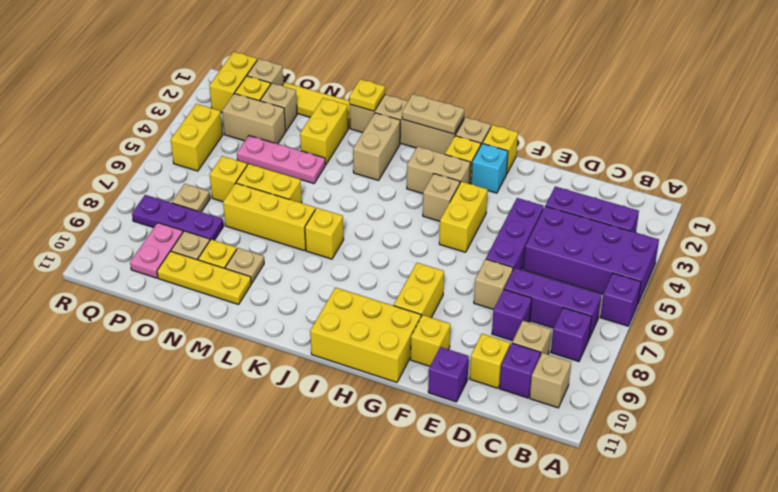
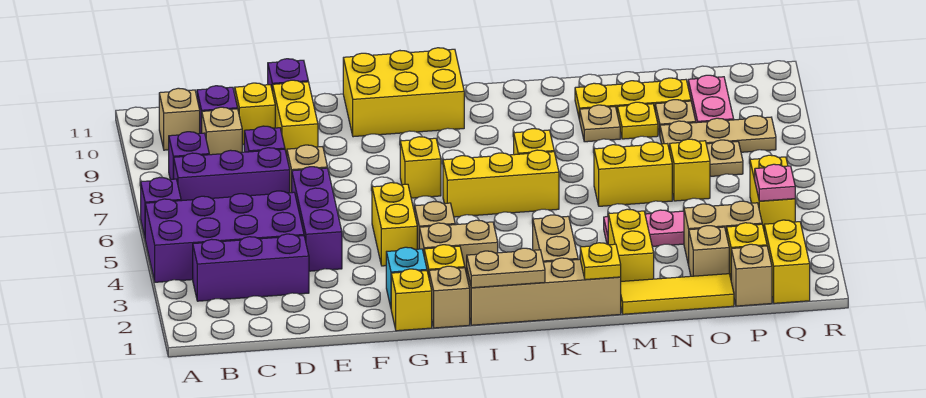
yellow 1x1 brick [411,315,450,366] -> yellow 1x1 brick moved to [400,137,441,198]
yellow 1x2 brick [394,263,444,318] -> yellow 1x2 brick moved to [273,80,318,155]
yellow 1x3 brick [223,183,315,251] -> yellow 1x3 brick moved to [443,150,559,217]
purple 1x3 plate [132,195,223,240] -> tan 1x3 plate [660,116,776,152]
none -> pink 1x1 plate [755,164,795,201]

